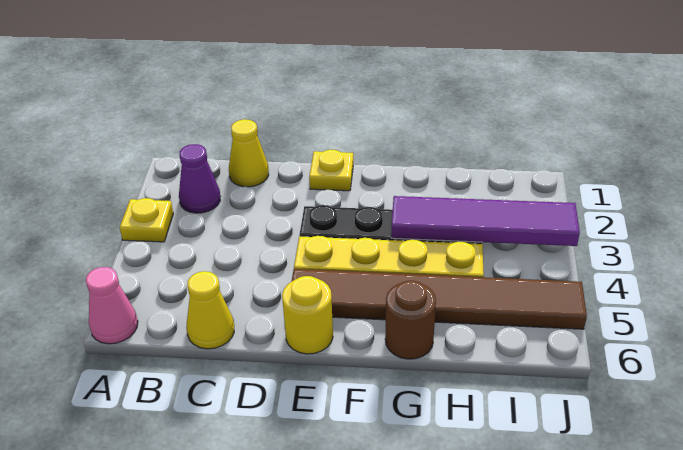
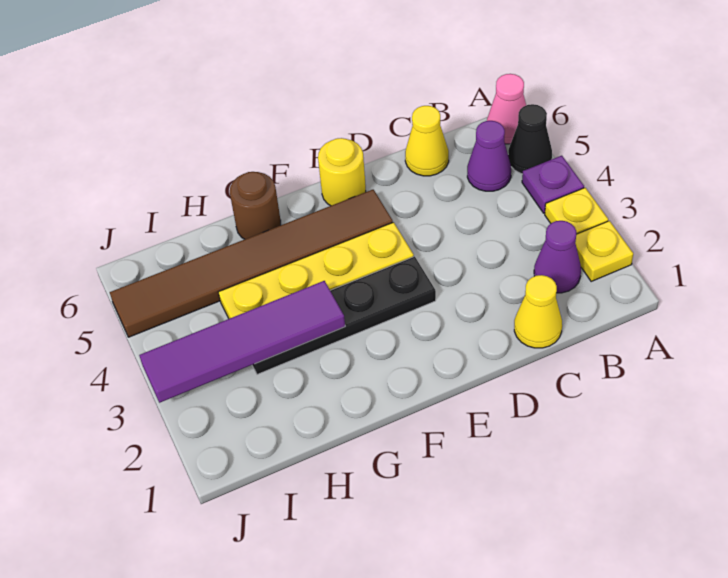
none -> purple 1x1 plate [522,156,584,213]
none -> black 1x1 cone [508,104,552,174]
none -> purple 1x1 cone [467,121,511,191]
yellow 1x1 plate [309,150,353,191] -> yellow 1x1 plate moved to [575,221,633,281]

